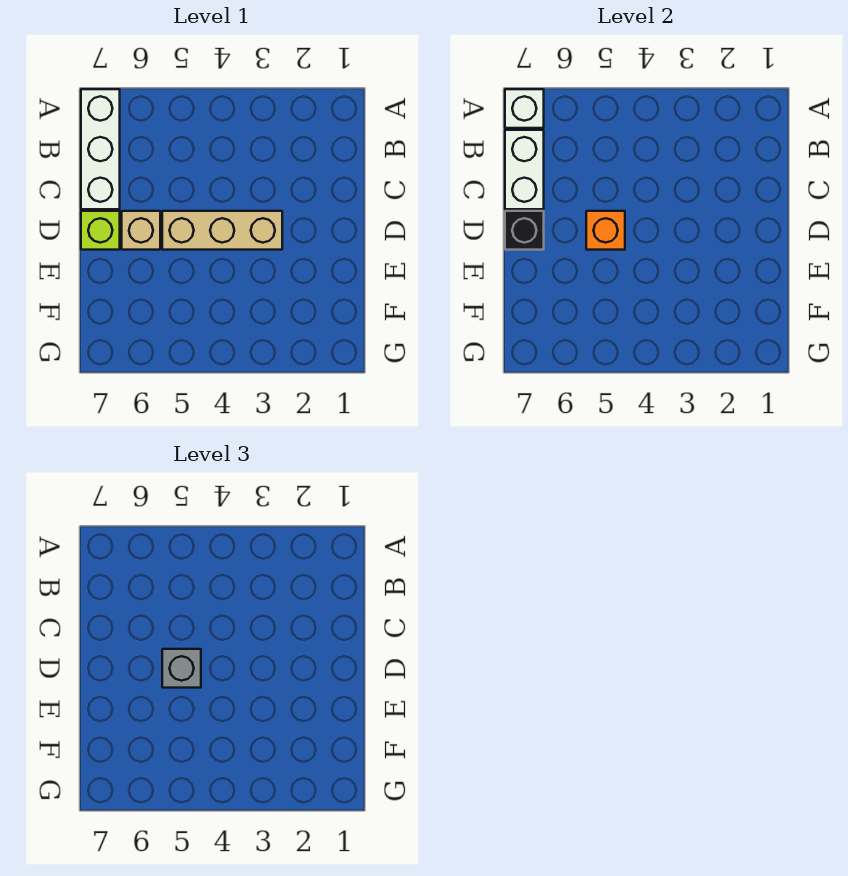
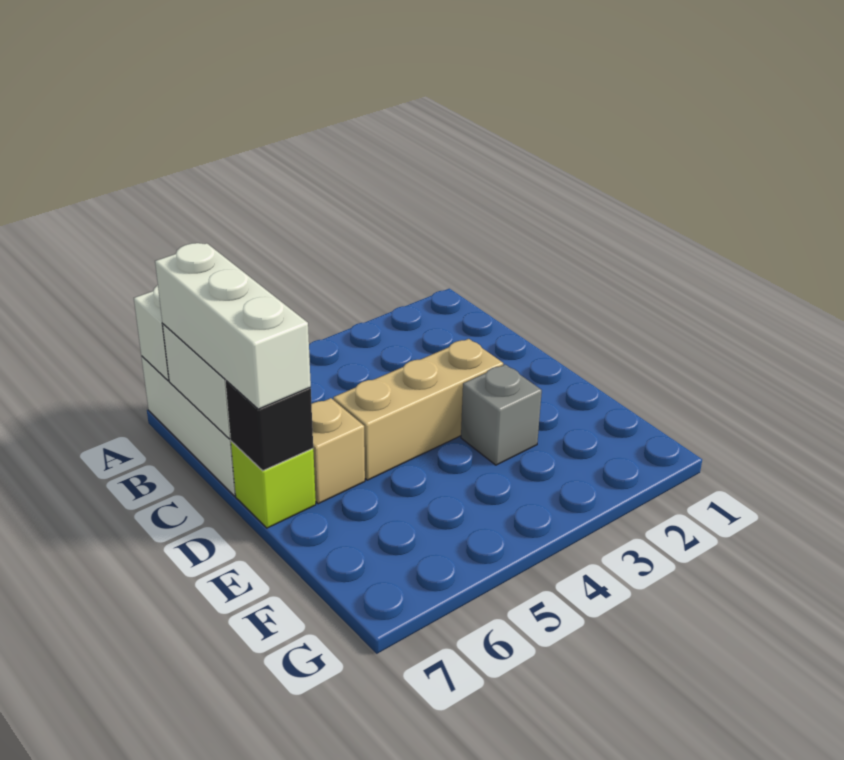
none -> white 1x3 brick [155,243,311,409]
orange 1x1 brick [586,211,625,250] -> none
grey 1x1 brick [162,649,201,688] -> grey 1x1 brick moved to [461,364,542,465]

